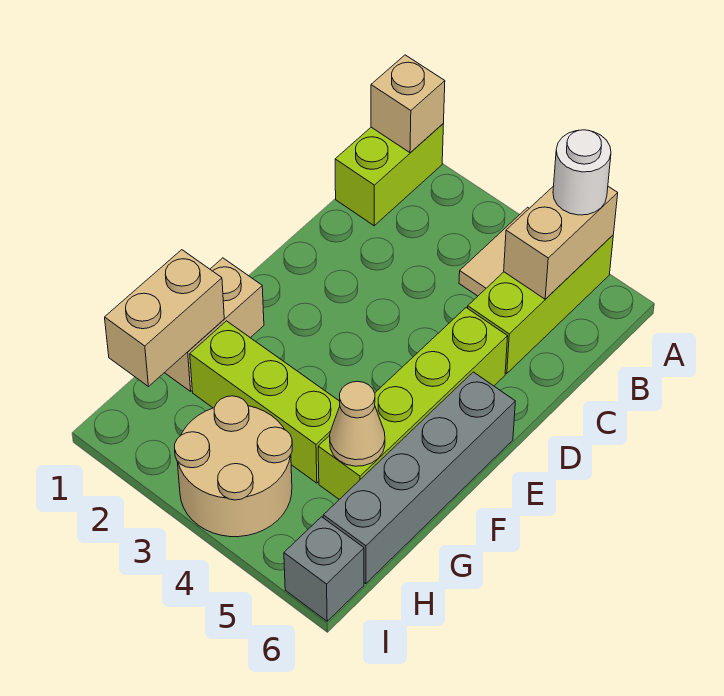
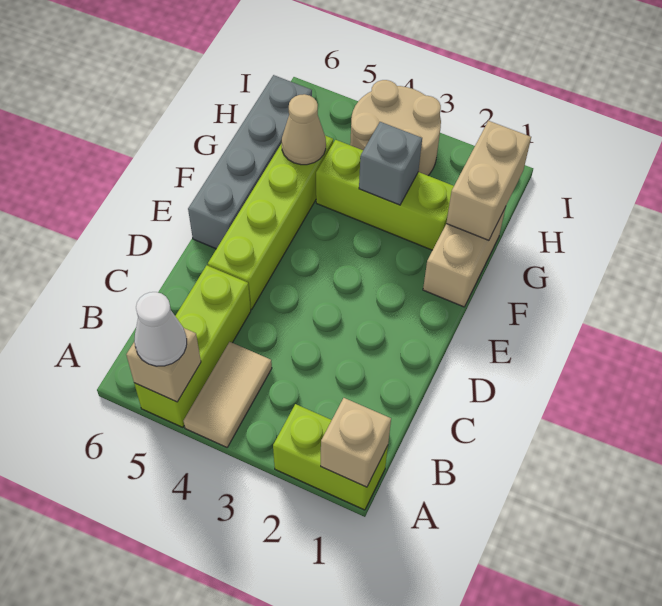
lime 1x2 brick [335,124,443,226] -> lime 1x2 brick turned to [273,404,388,510]
tan 1x2 brick [504,186,618,299] -> tan 1x1 brick [126,328,201,402]
white 1x1 round brick [553,130,611,215] -> white 1x1 cone [134,292,187,366]
grey 1x1 brick [284,517,364,621] -> grey 1x1 brick moved to [359,122,422,205]

